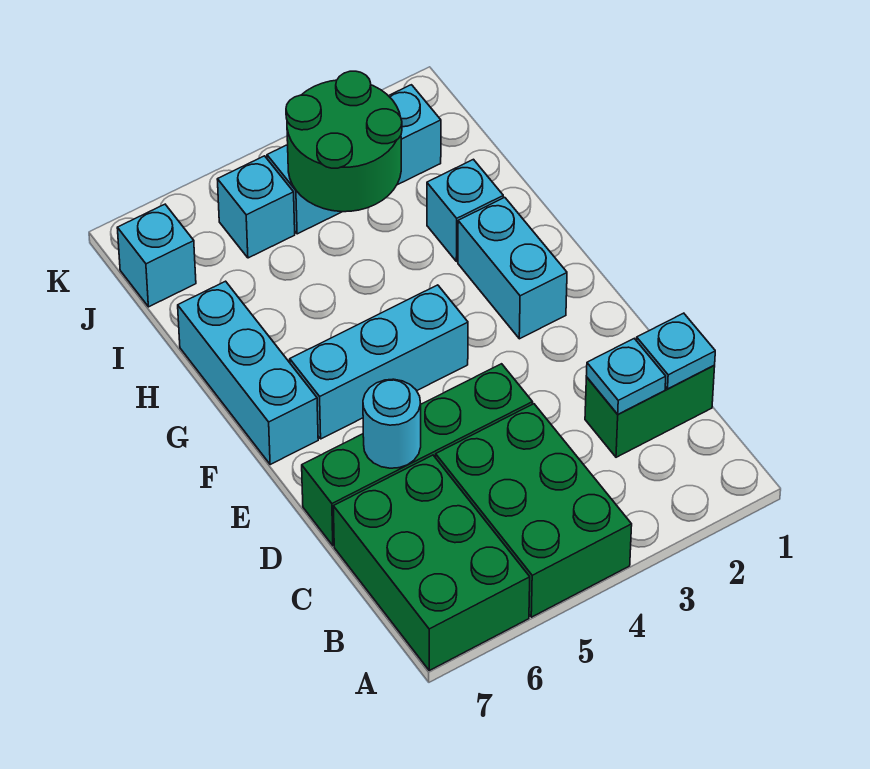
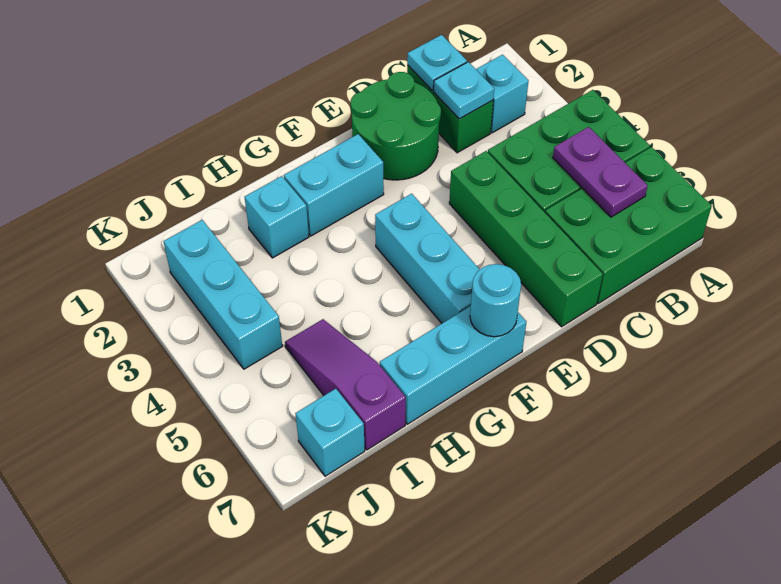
none -> purple 1x2 plate [553,127,648,217]
cyan 1x1 round brick [363,379,421,468] -> cyan 1x1 round brick moved to [470,264,521,337]
green 2x2 round brick [286,71,402,212] -> green 2x2 round brick moved to [351,72,441,180]
none -> purple 1x3 slope [285,319,406,450]
cyan 1x1 brick [217,156,295,258] -> cyan 1x1 brick moved to [476,55,528,133]

